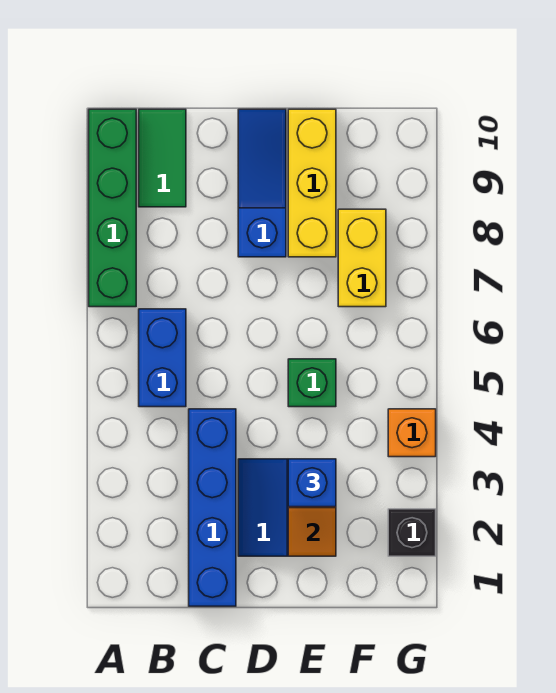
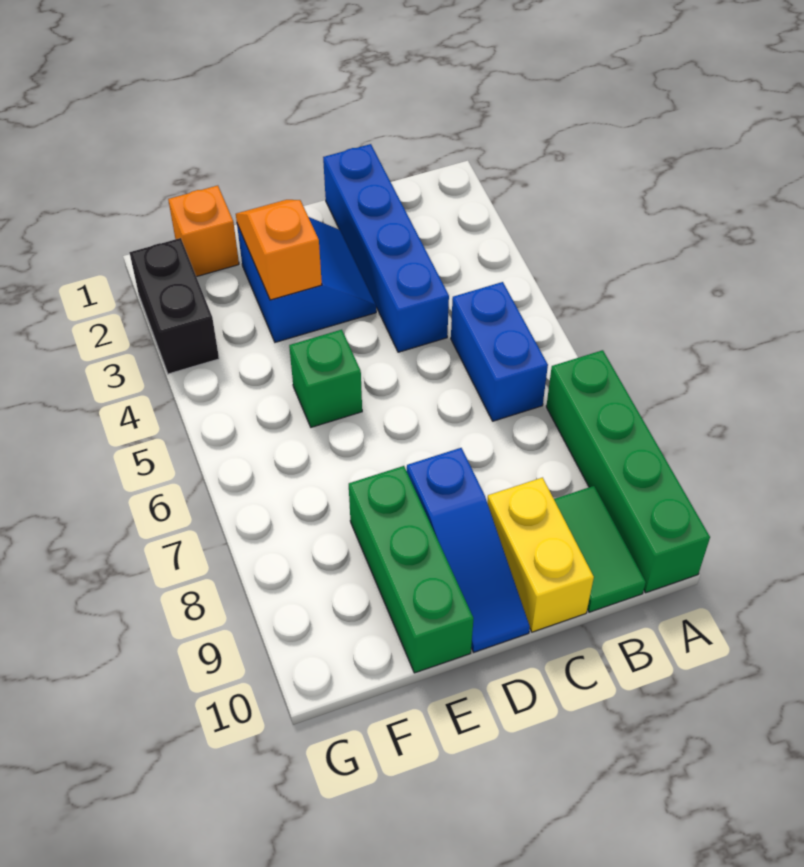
blue 1x1 brick [288,459,336,507] -> none
yellow 1x3 brick [288,109,336,257] -> green 1x3 brick [349,466,474,673]
yellow 1x2 brick [338,209,386,307] -> yellow 1x2 brick moved to [487,478,594,632]
black 1x1 brick [388,509,436,556] -> black 1x2 brick [129,238,219,374]
orange 1x1 brick [388,409,436,457] -> orange 1x1 brick moved to [168,186,239,277]

